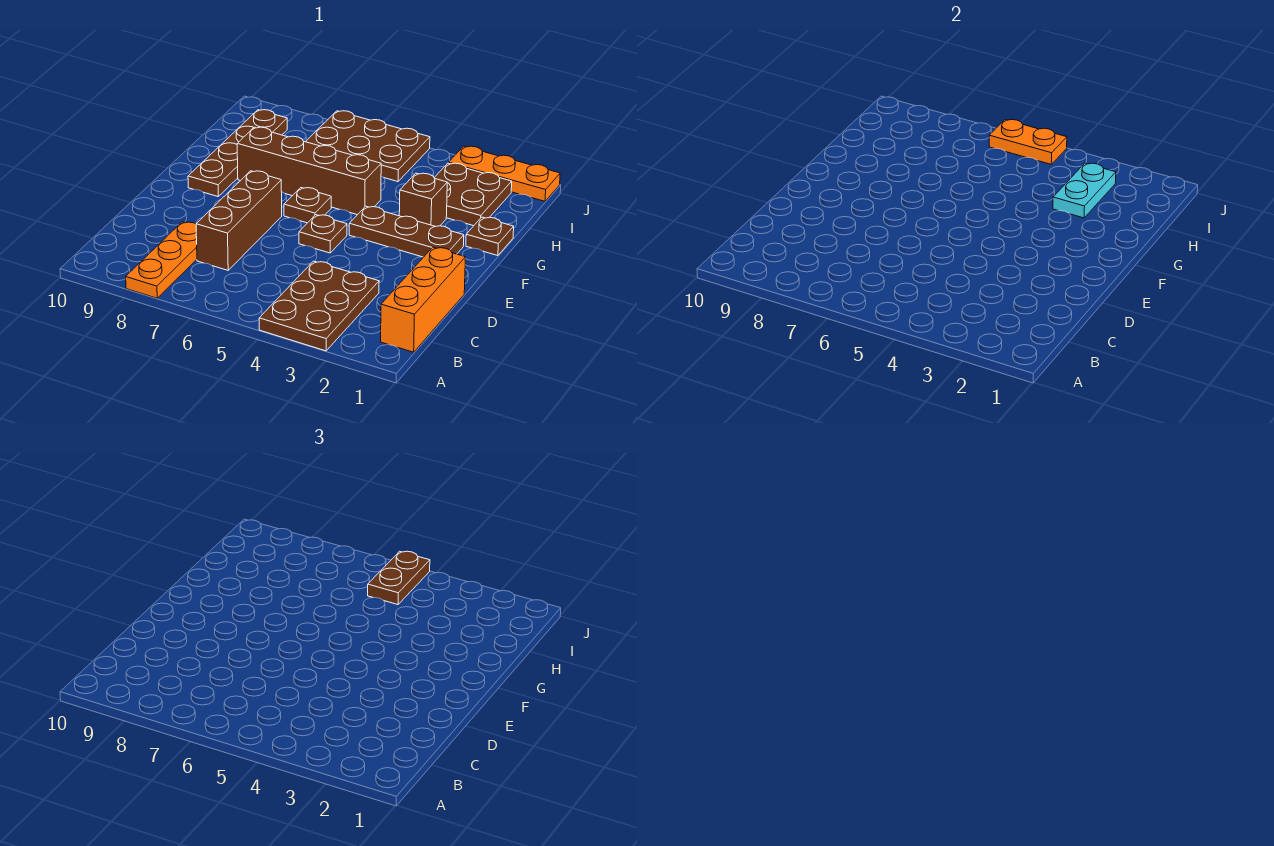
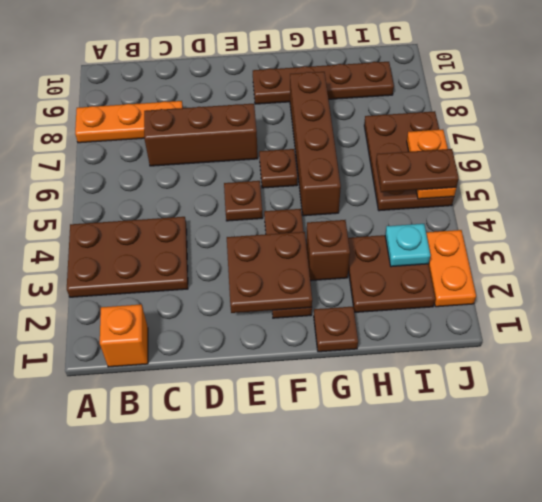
orange 1x3 brick [381,247,465,352] -> orange 1x1 brick [100,304,148,367]
none -> brown 2x2 plate [227,232,312,313]
cyan 1x2 plate [1053,163,1116,218] -> cyan 1x1 plate [385,224,431,267]
orange 1x3 plate [449,146,560,201] -> orange 1x2 plate [426,230,476,307]

